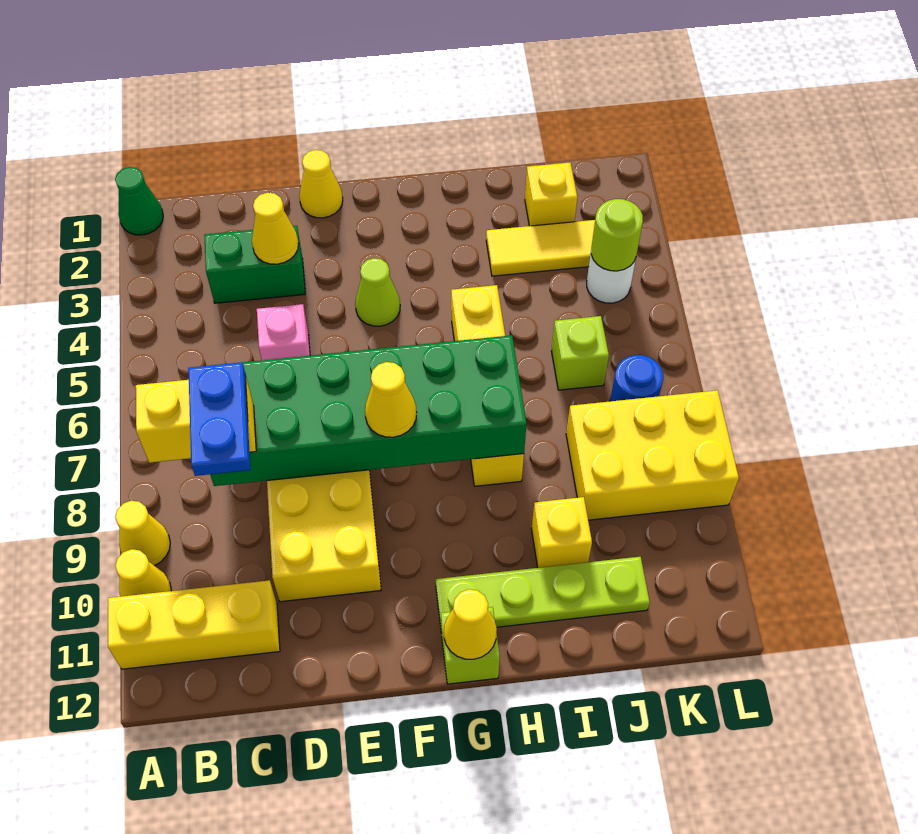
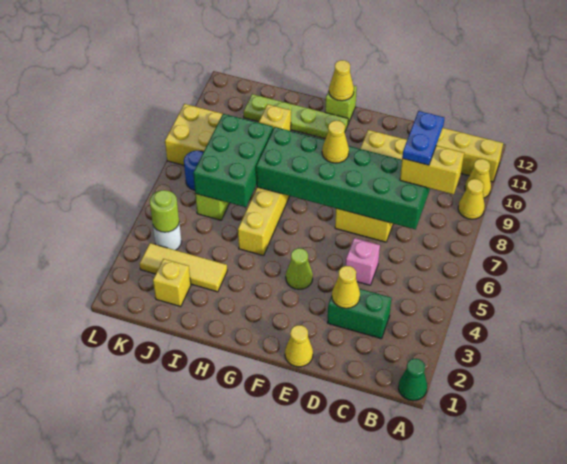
none -> green 2x3 brick [193,114,273,207]

